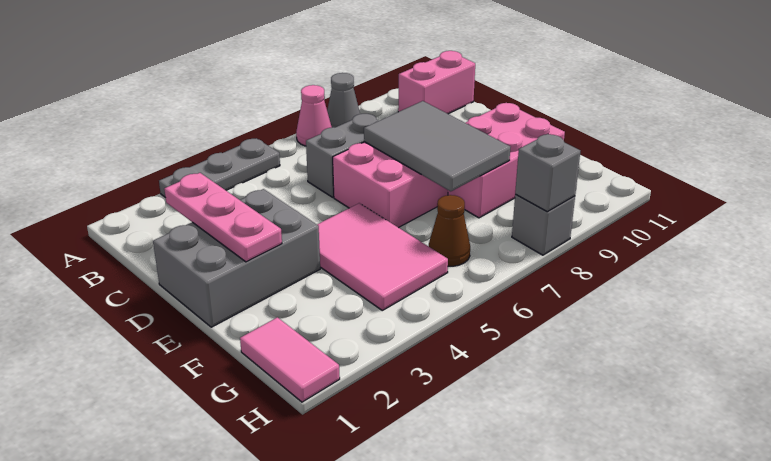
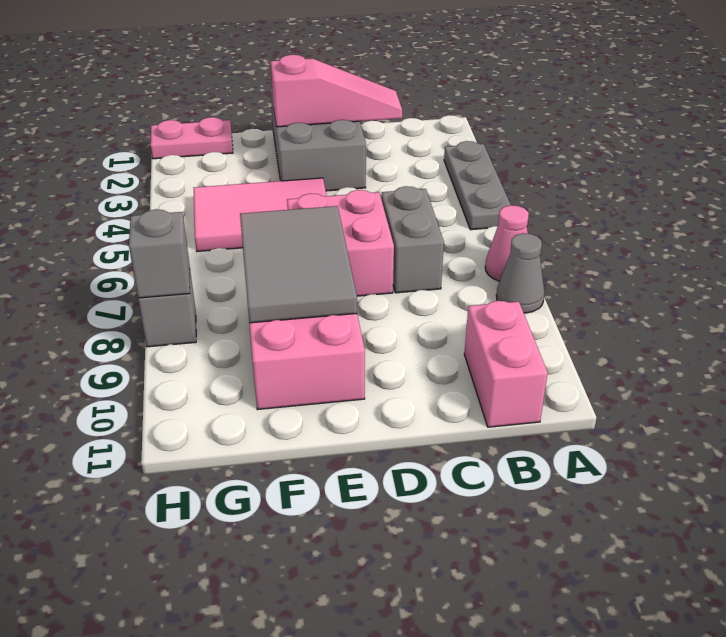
pink 1x3 plate [164,173,282,262] -> pink 1x3 slope [271,55,402,127]
grey 2x3 tile [364,101,510,191] -> grey 2x3 tile turned to [240,206,357,323]
pink 1x2 tile [240,317,340,402] -> pink 1x2 plate [150,117,233,159]
brown 1x1 cone [429,195,470,266] -> none

